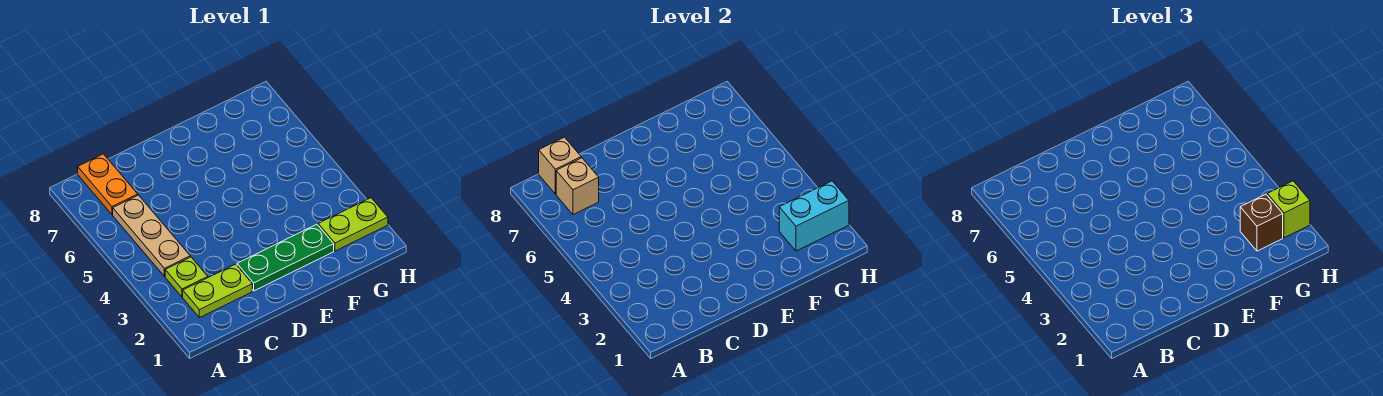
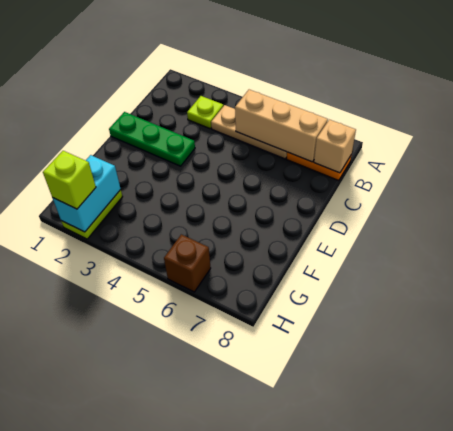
lime 1x2 plate [183,264,252,318] -> none
tan 1x1 brick [556,158,599,215] -> tan 1x3 brick [235,90,328,162]
green 1x3 plate [237,224,334,291] -> green 1x3 plate turned to [109,112,195,166]
brown 1x1 brick [1240,194,1283,251] -> brown 1x1 brick moved to [164,234,211,292]

